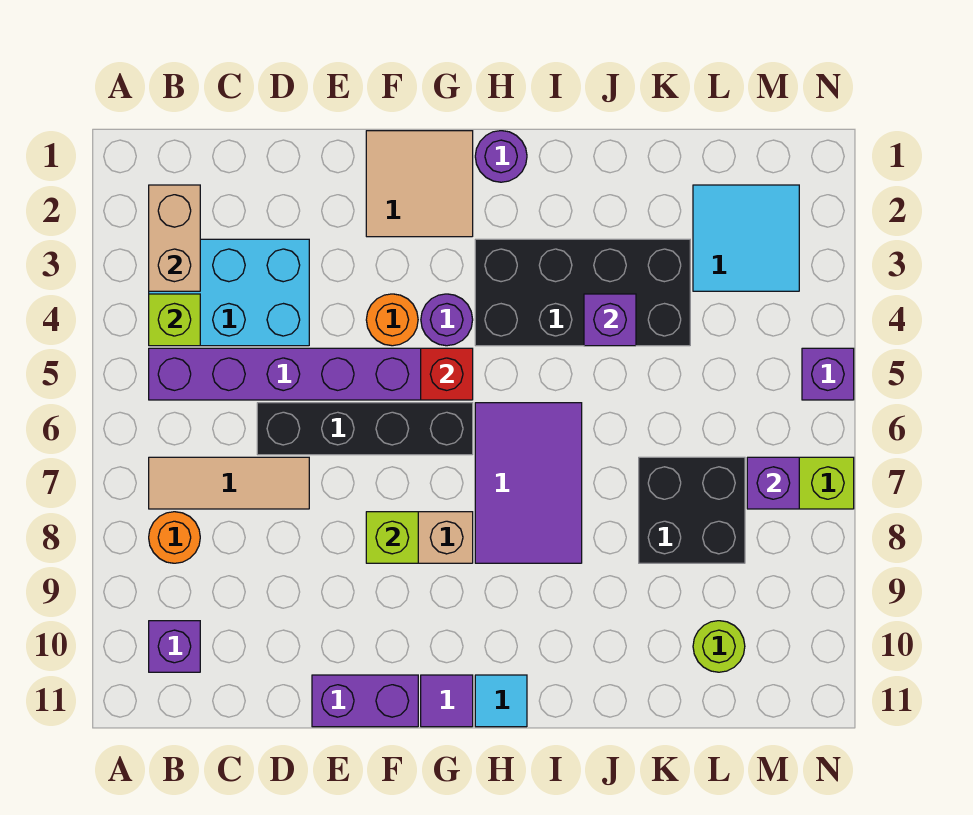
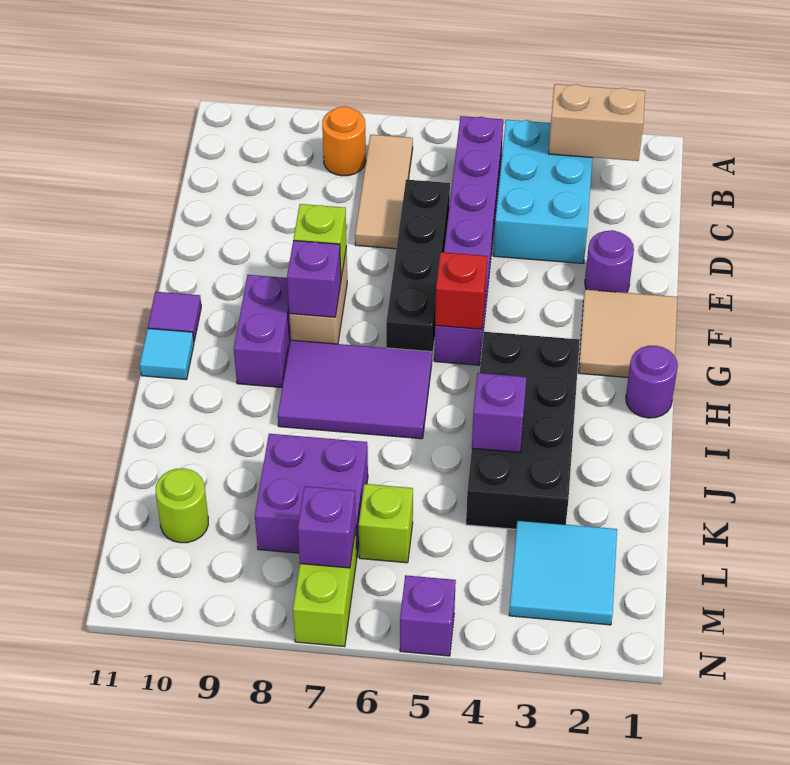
lime 1x1 brick [149,294,200,346] -> lime 1x1 brick moved to [359,484,413,563]
purple 1x1 brick [149,621,200,672] -> purple 1x1 brick moved to [287,240,341,317]
purple 1x2 brick [312,675,418,727] -> purple 1x2 brick moved to [234,275,291,387]
orange 1x1 round brick [366,294,418,346] -> none
purple 1x1 round brick [421,294,473,346] -> purple 1x1 round brick moved to [585,230,634,293]
black 2x2 brick [639,457,745,563] -> purple 2x2 brick [255,434,368,555]

